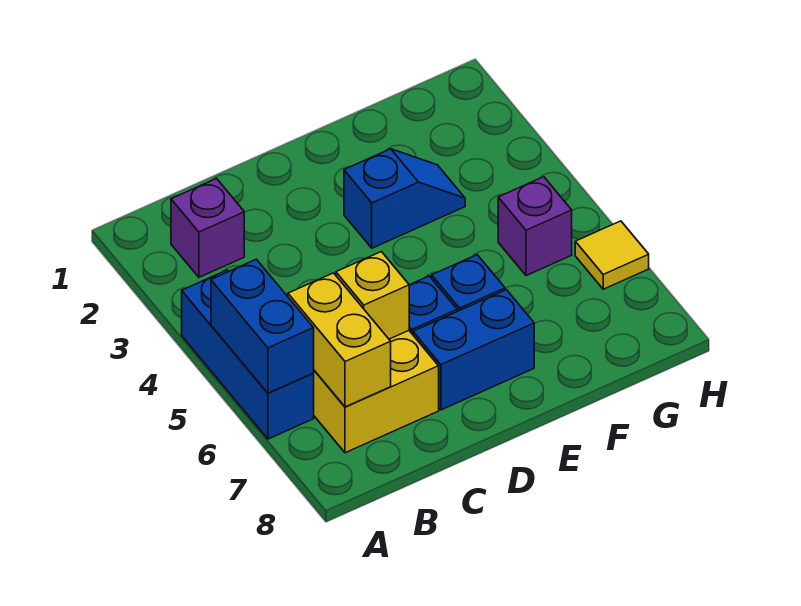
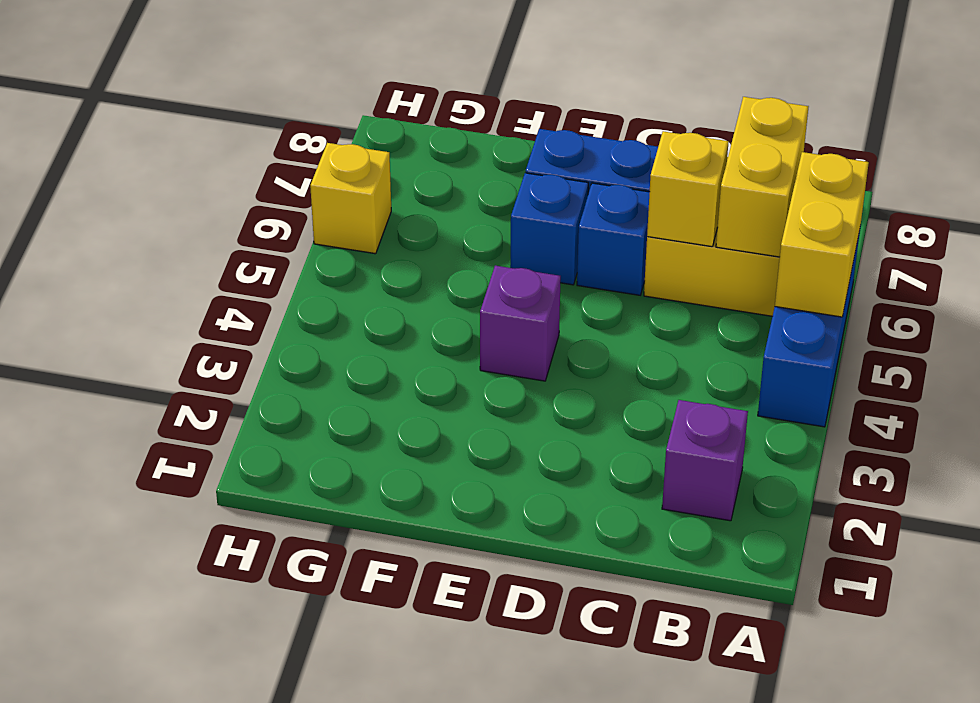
blue 1x2 brick [211,259,314,393] -> yellow 1x2 brick [775,152,869,317]
blue 1x2 slope [344,149,465,248] -> none
purple 1x1 brick [498,177,572,276] -> purple 1x1 brick moved to [480,266,561,381]
yellow 1x1 tile [575,221,649,289] -> yellow 1x1 brick [310,143,391,254]

